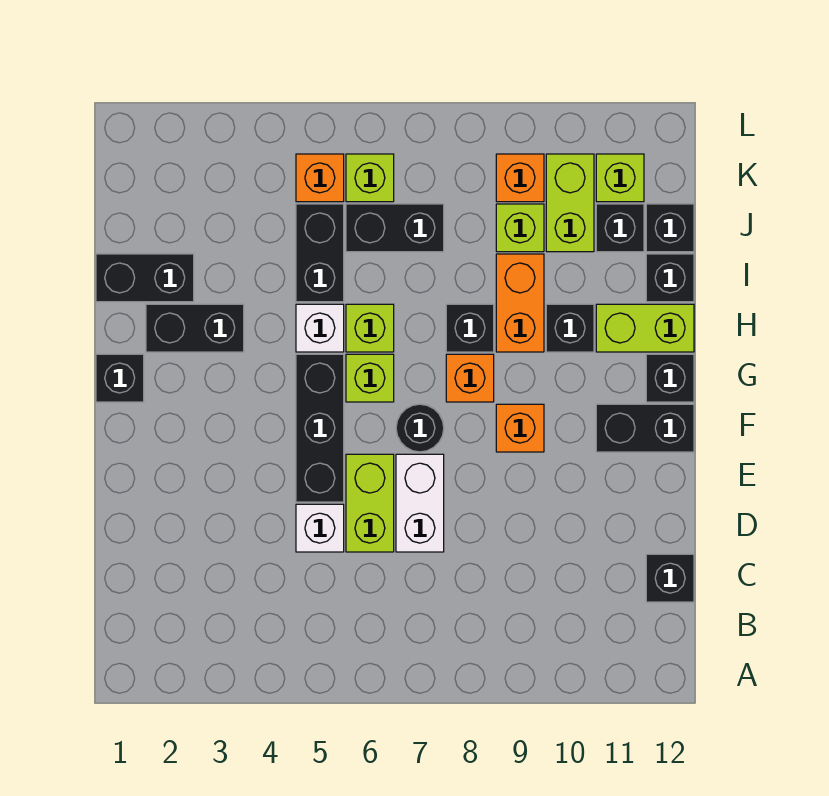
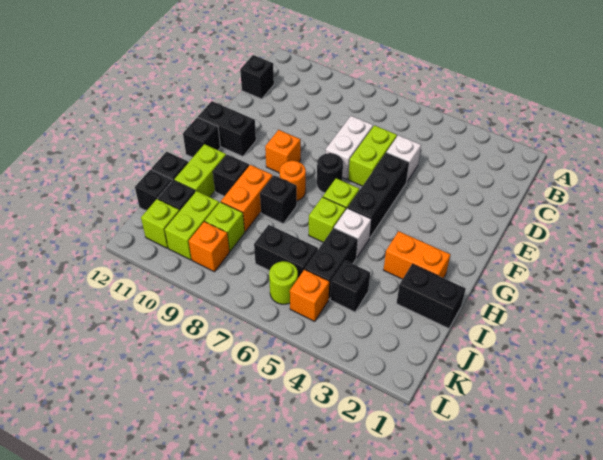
black 1x1 brick [96,354,144,402] -> black 1x1 brick moved to [330,261,370,312]
orange 1x1 brick [446,354,494,402] -> orange 1x1 round brick [279,161,306,201]
black 1x2 brick [146,304,244,352] -> orange 1x2 brick [384,231,451,279]
lime 1x2 brick [596,304,694,352] -> lime 1x2 brick turned to [174,144,226,197]
lime 1x1 brick [346,154,394,202] -> lime 1x1 round brick [269,261,298,304]

